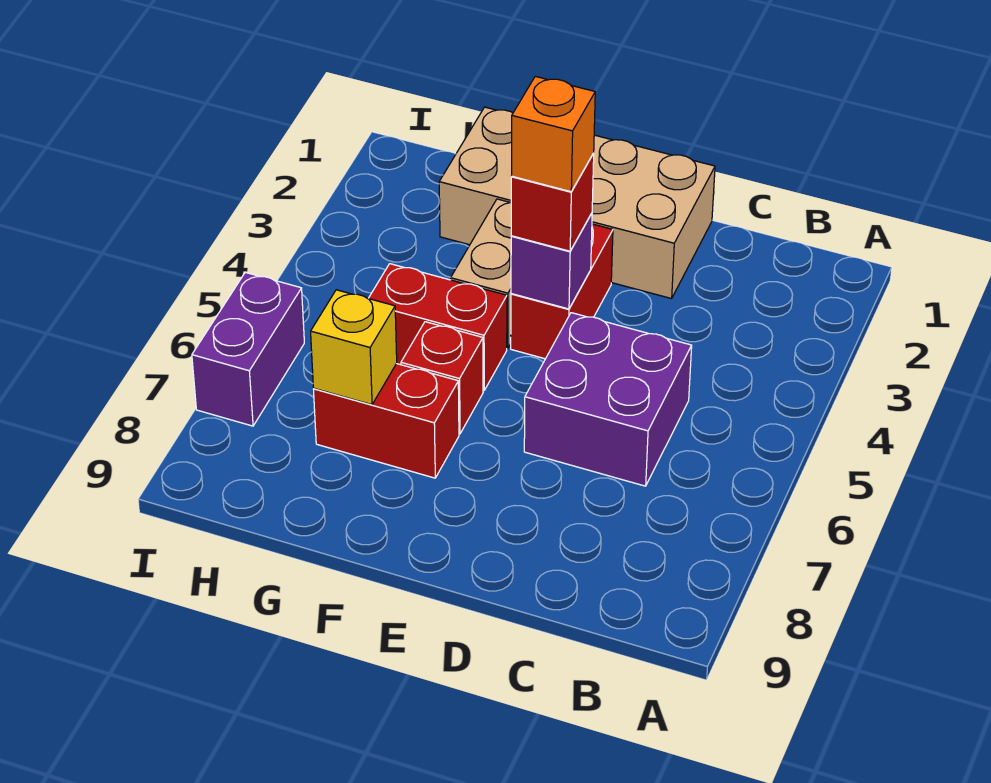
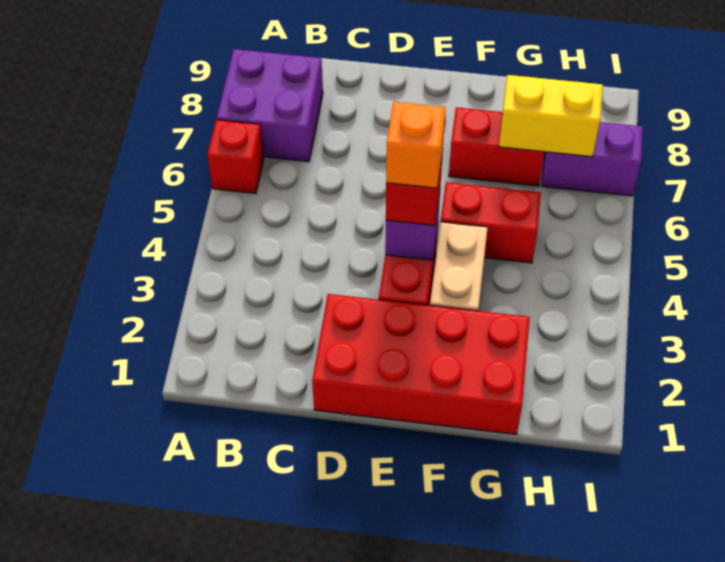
purple 2x2 brick [524,313,692,486] -> purple 2x2 brick moved to [216,49,323,162]
tan 2x4 brick [439,107,715,299] -> red 2x4 brick [312,294,530,434]
red 1x1 brick [401,322,483,434] -> red 1x1 brick moved to [207,120,264,194]
yellow 1x1 brick [311,290,397,405] -> yellow 1x2 brick [499,75,603,157]
purple 1x2 brick [192,272,304,426] -> purple 1x2 brick turned to [541,122,643,196]

